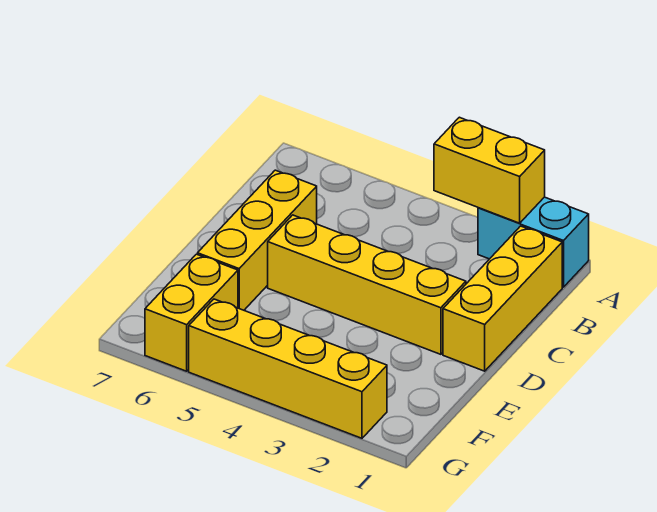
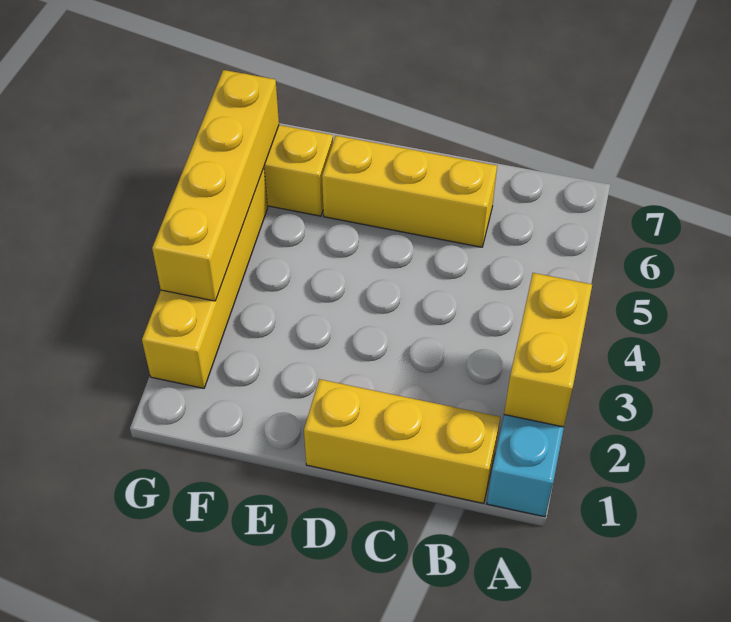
yellow 1x4 brick [268,215,466,354] -> yellow 1x4 brick moved to [152,70,279,301]

